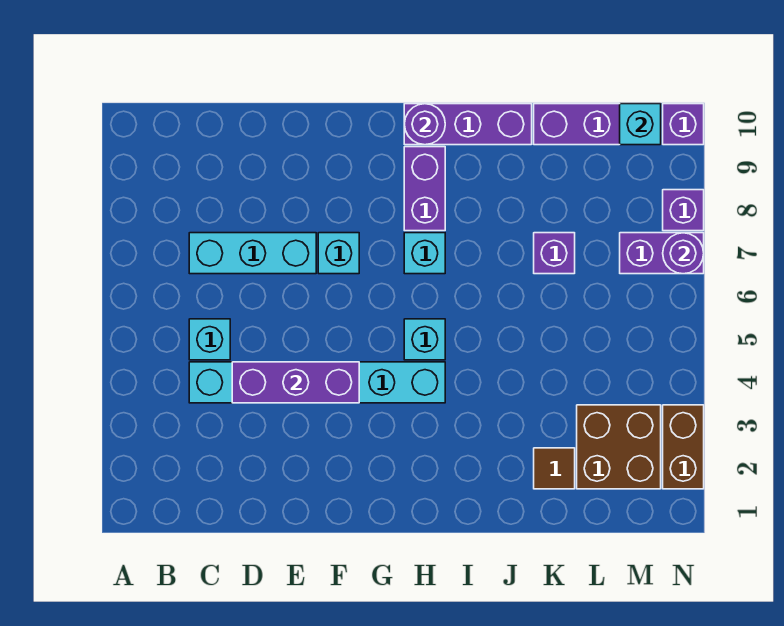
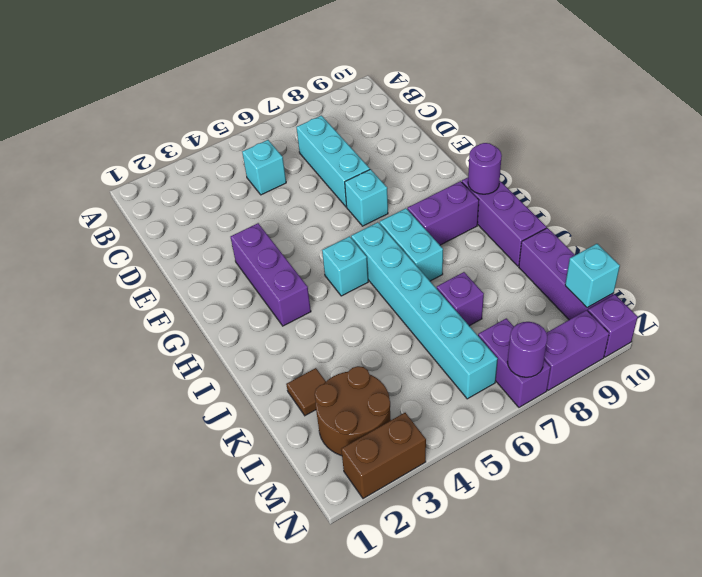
cyan 1x6 brick [189,362,445,403] -> cyan 1x6 brick moved to [351,222,498,399]
purple 1x3 brick [232,362,359,403] -> purple 1x3 brick moved to [231,223,311,326]
cyan 1x1 brick [404,233,445,274] -> cyan 1x2 brick [380,208,443,281]
brown 2x2 brick [577,405,661,489] -> brown 2x2 round brick [315,366,391,456]
purple 1x1 brick [663,190,704,231] -> purple 1x2 brick [544,310,609,390]

